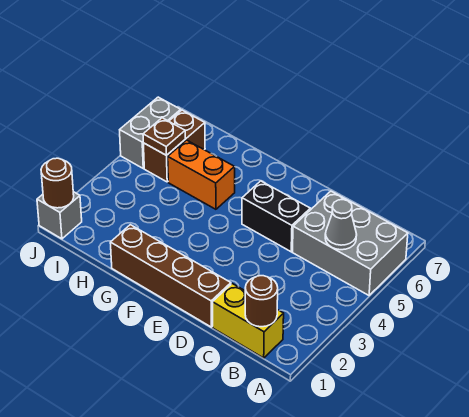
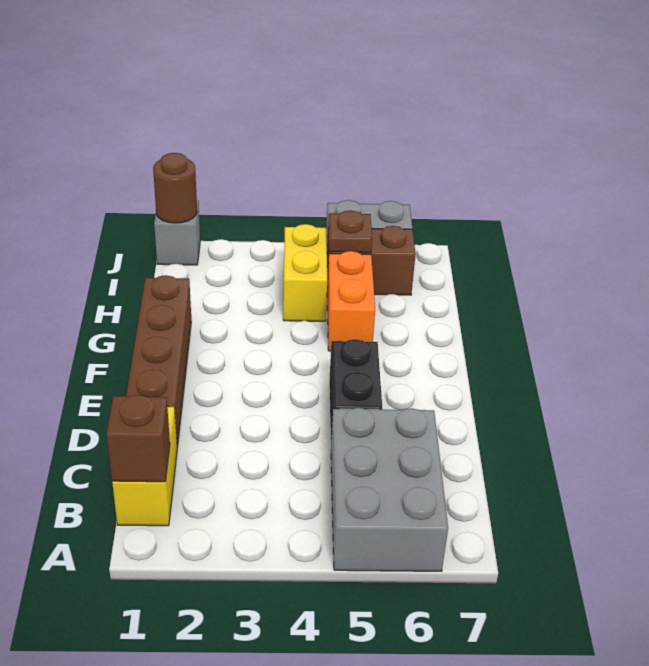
brown 1x1 round brick [245,276,278,327] -> brown 1x1 brick [107,395,170,482]
grey 1x1 cone [325,200,357,250] -> none
none -> yellow 1x2 brick [283,224,327,321]

